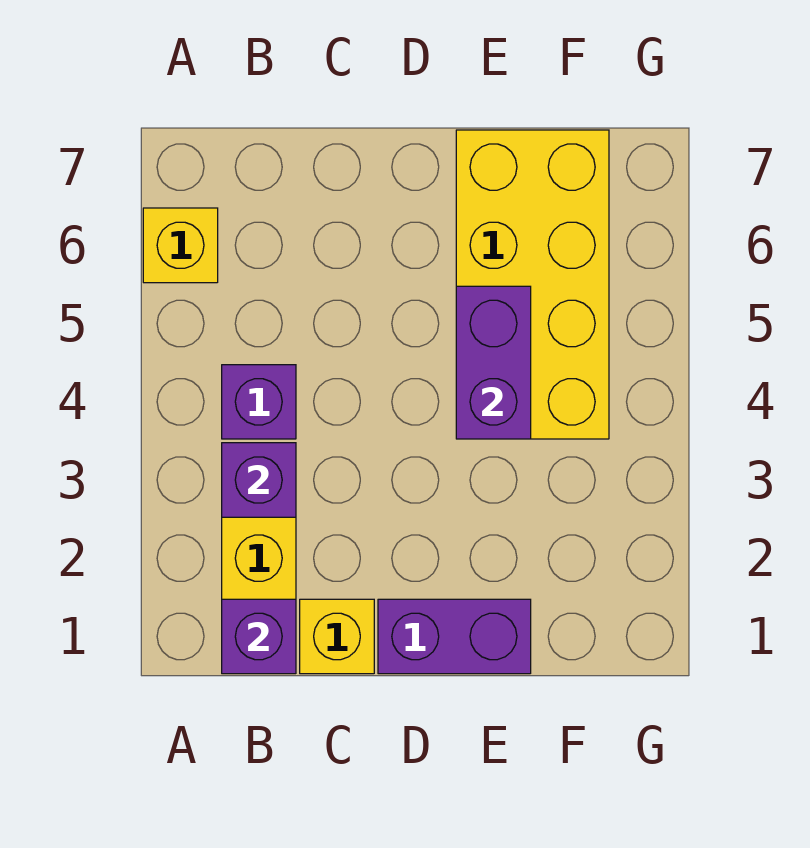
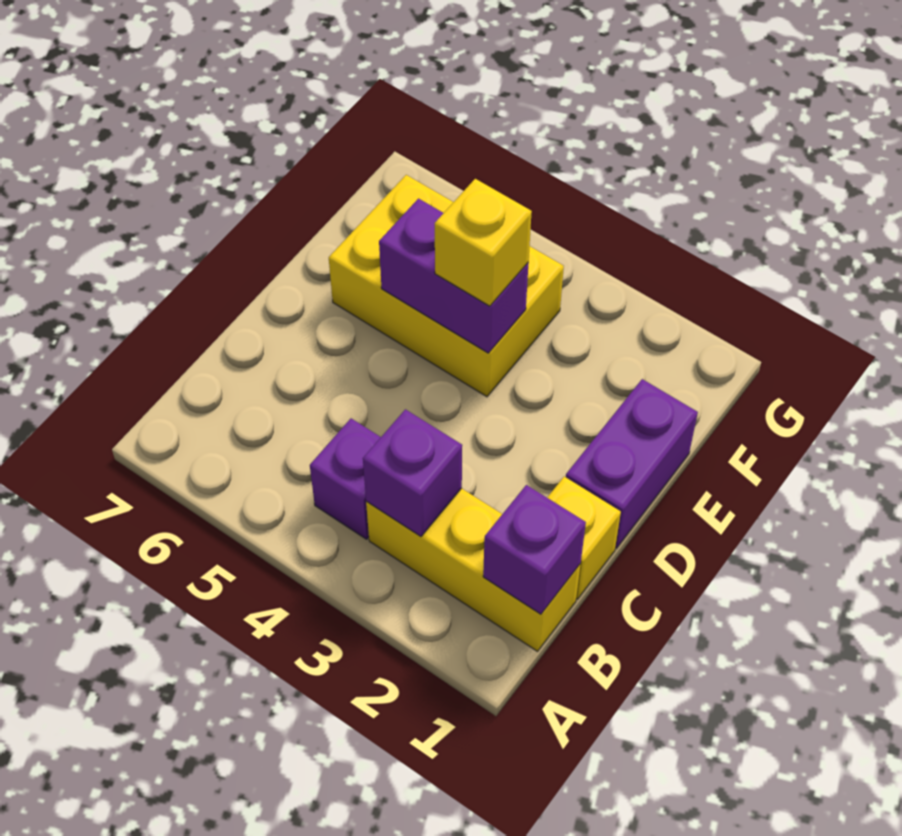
yellow 1x1 brick [143,208,218,283] -> yellow 1x1 brick moved to [435,179,532,306]
yellow 2x4 brick [456,130,609,439] -> yellow 2x3 brick [329,175,564,397]

